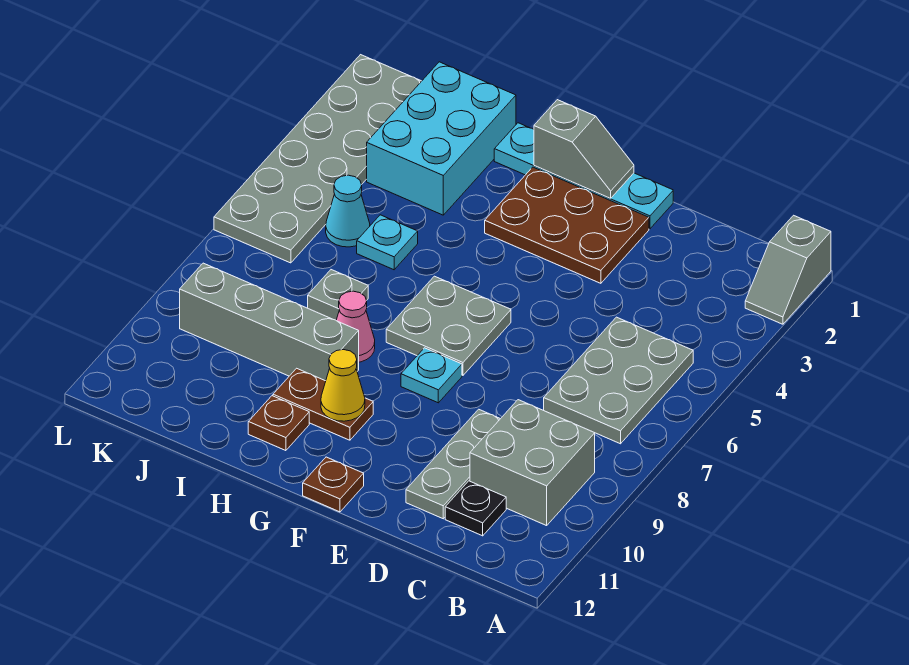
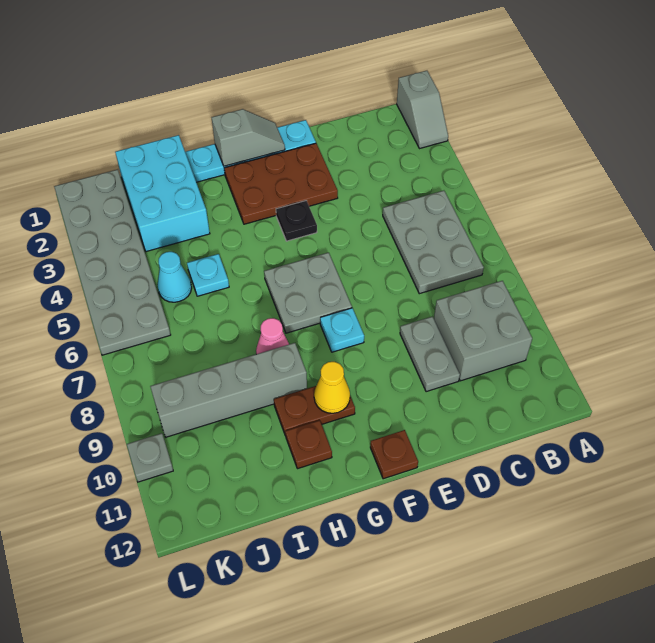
black 1x1 plate [445,481,506,536] -> black 1x1 plate moved to [276,201,317,241]
grey 1x3 plate [406,409,500,519] -> grey 1x2 plate [400,317,460,392]
grey 1x1 plate [308,270,368,320] -> grey 1x1 plate moved to [127,433,173,482]

